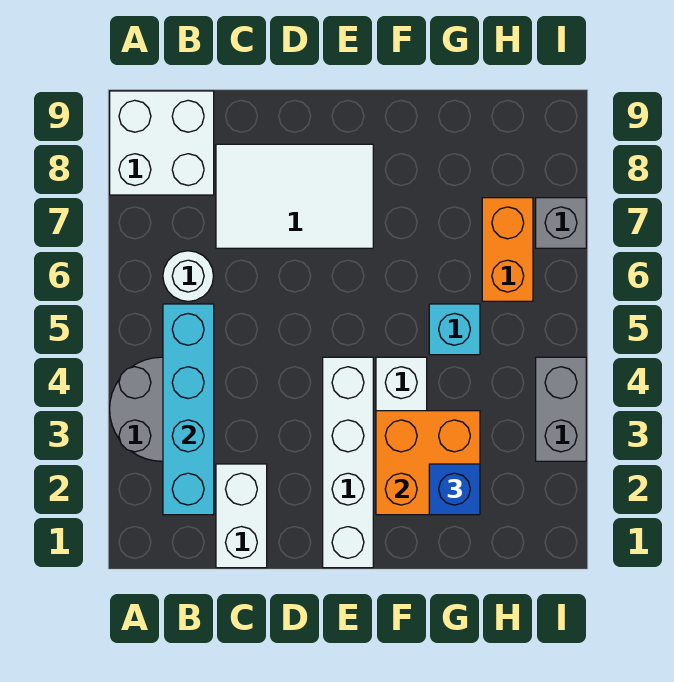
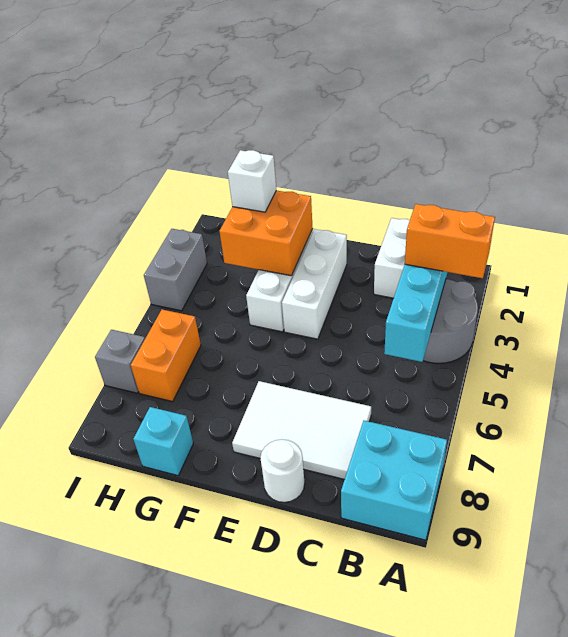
none -> orange 1x2 brick [405,204,495,278]
white 2x2 brick [110,91,214,195] -> cyan 2x2 brick [341,421,447,540]
white 1x1 round brick [163,251,213,301] -> white 1x1 round brick moved to [260,439,305,502]
white 1x4 brick [323,357,373,568] -> white 1x3 brick [282,229,347,339]
blue 1x1 brick [429,464,480,515] -> white 1x1 brick [228,150,276,212]
cyan 1x1 brick [429,304,480,355] -> cyan 1x1 brick moved to [133,407,193,476]

